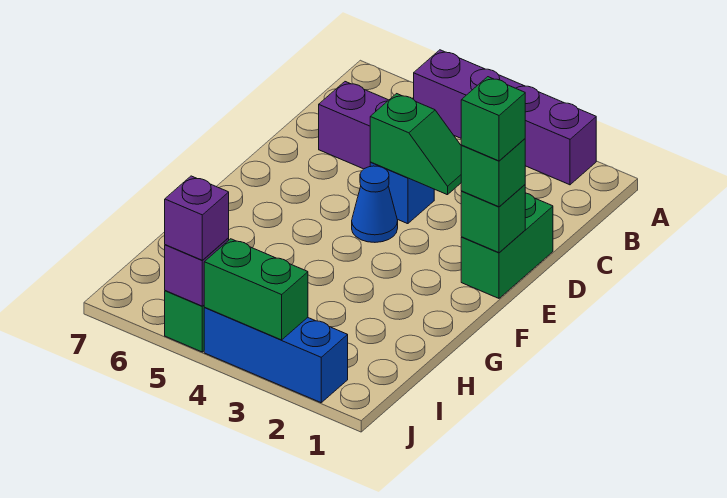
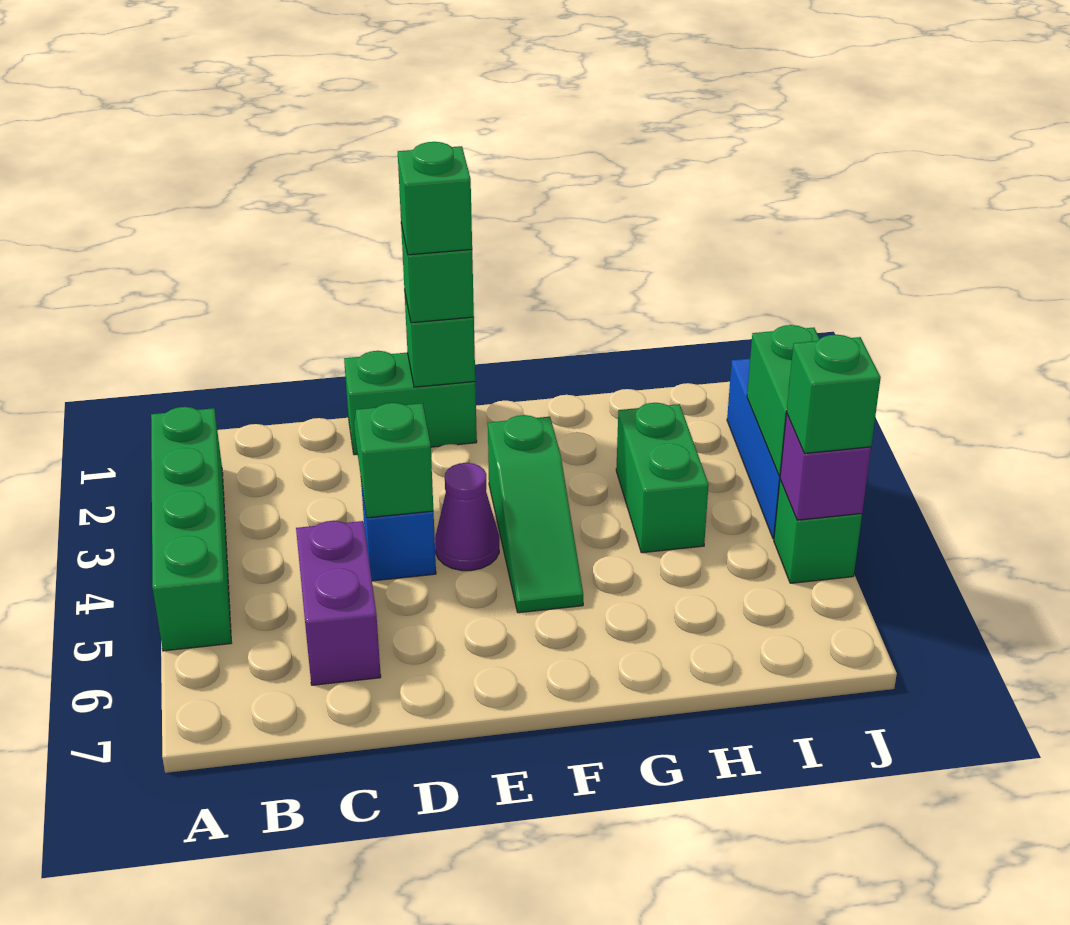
purple 1x4 brick [414,50,596,185] -> green 1x4 brick [151,407,231,651]
blue 1x1 cone [352,166,398,242] -> purple 1x1 cone [435,463,499,571]
none -> green 1x3 slope [488,415,583,613]
none -> green 1x2 brick [616,403,709,553]
purple 1x1 brick [165,176,229,260] -> green 1x1 brick [787,335,881,453]

